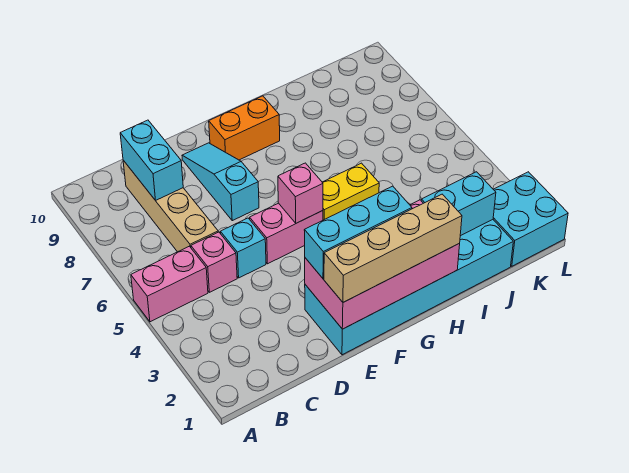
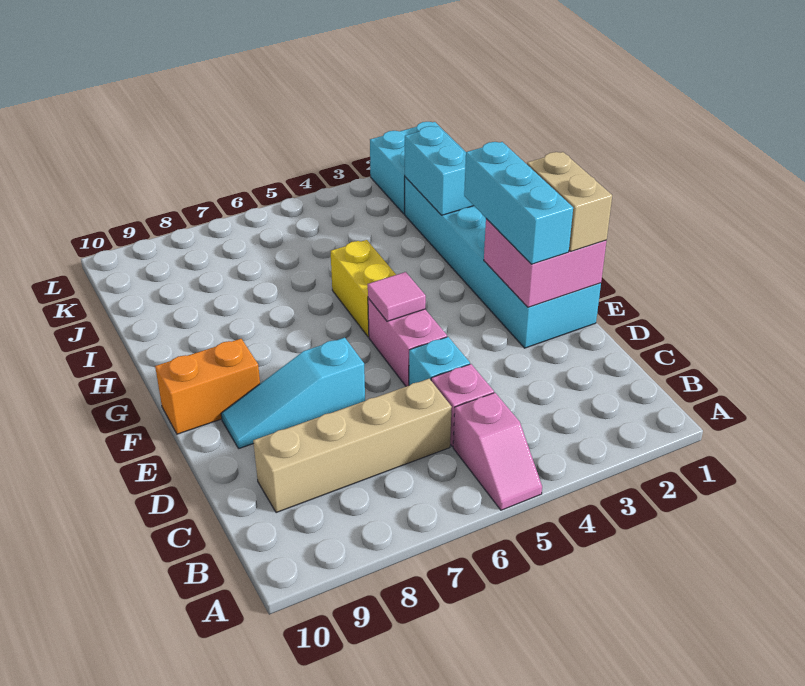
pink 1x2 brick [131,246,208,322] -> pink 1x2 slope [453,393,542,510]
cyan 1x2 brick [120,120,183,201] -> none
pink 2x4 brick [305,200,460,329] -> pink 2x2 brick [484,219,606,307]
tan 1x4 brick [324,194,462,302] -> tan 1x2 brick [527,152,612,252]
pink 1x1 brick [278,163,323,223] -> pink 1x1 tile [368,272,426,321]
orange 1x2 brick [209,96,280,160] -> orange 1x2 brick turned to [155,339,260,434]

